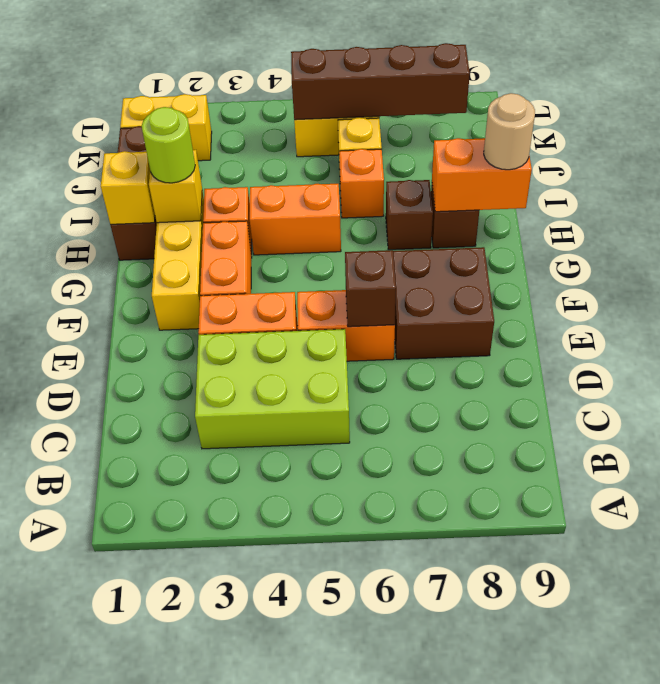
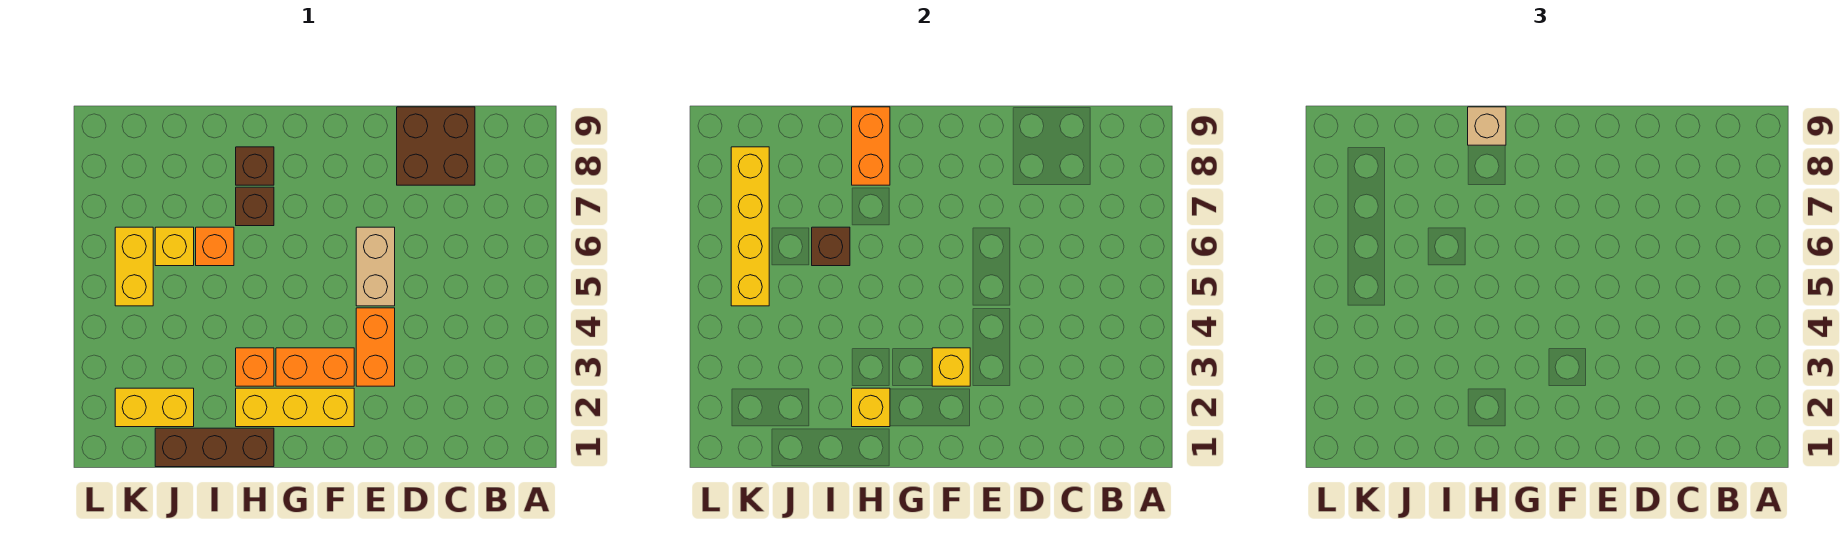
lime 2x3 brick [195,329,350,449] -> none
orange 1x2 brick [297,290,395,361] -> tan 1x2 brick [356,227,395,306]
brown 1x1 brick [345,250,396,327] -> brown 1x1 brick moved to [812,227,850,266]
brown 2x2 brick [393,247,494,359] -> brown 2x2 brick moved to [397,107,475,185]
yellow 1x1 brick [101,151,155,224] -> yellow 1x1 brick moved to [932,348,970,386]
lime 1x1 round brick [142,107,195,183] -> none
orange 1x2 brick [250,184,341,255] -> none
tan 1x1 round brick [484,93,535,170] -> tan 1x1 brick [1468,107,1506,145]
yellow 1x2 brick [120,94,212,161] -> yellow 1x2 brick turned to [115,388,194,427]
brown 1x4 brick [291,43,470,120] -> yellow 1x4 brick [731,147,769,306]

